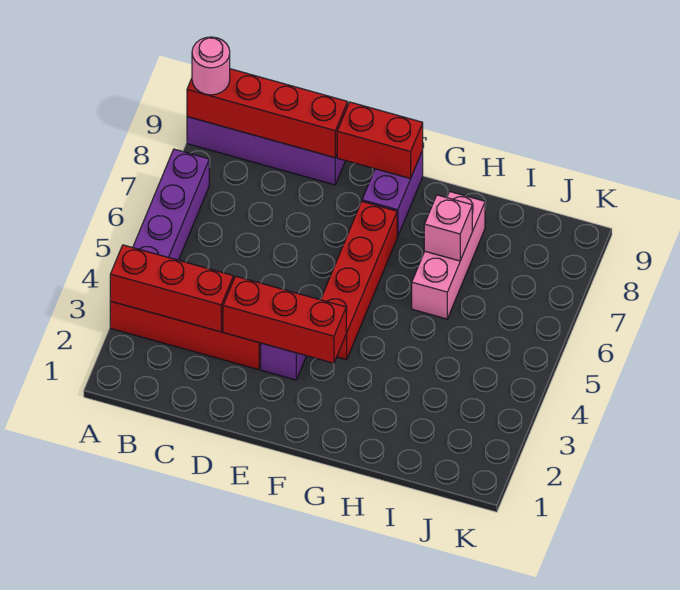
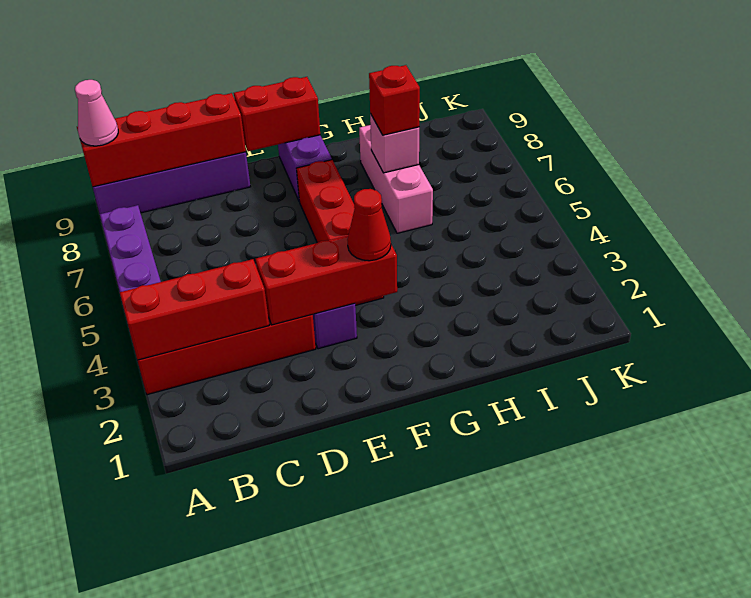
pink 1x1 round brick [192,37,230,95] -> pink 1x1 cone [75,80,118,146]
none -> red 1x1 cone [347,189,391,261]
none -> red 1x1 brick [369,65,420,135]

